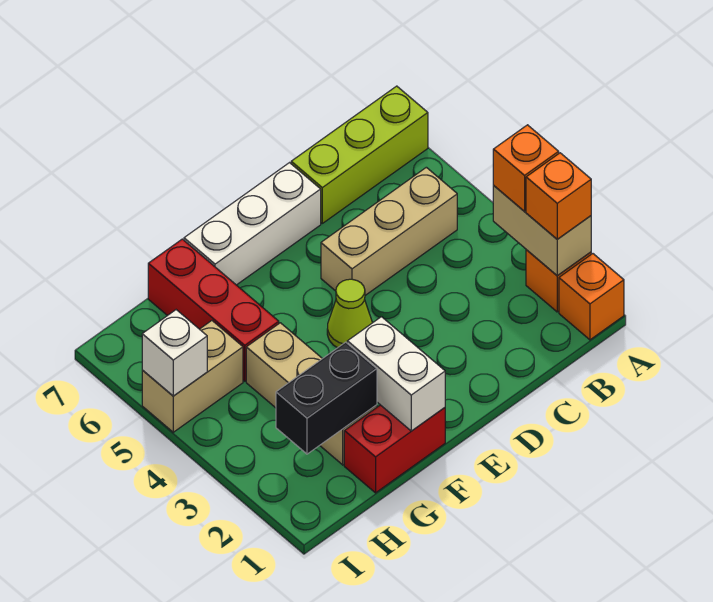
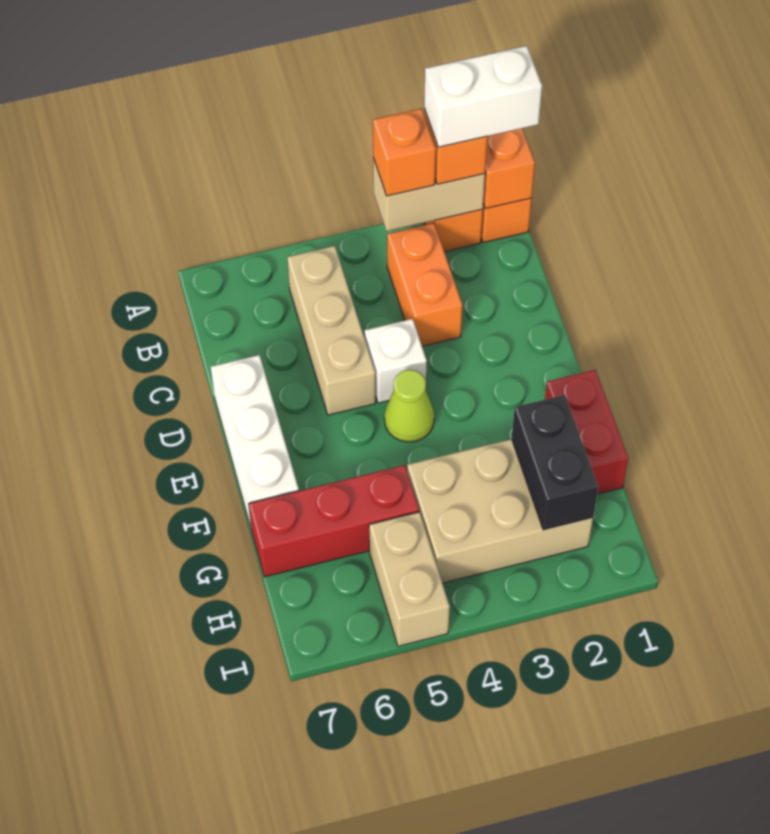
none -> orange 1x1 brick [483,128,535,209]
lime 1x3 brick [291,86,428,223] -> none
none -> orange 1x2 brick [387,223,462,346]
white 1x2 brick [347,317,445,431] -> white 1x2 brick moved to [424,46,542,147]
tan 1x3 brick [246,323,377,465] -> tan 2x3 brick [407,439,593,583]
white 1x1 brick [142,310,207,396] -> white 1x1 brick moved to [365,319,427,403]

